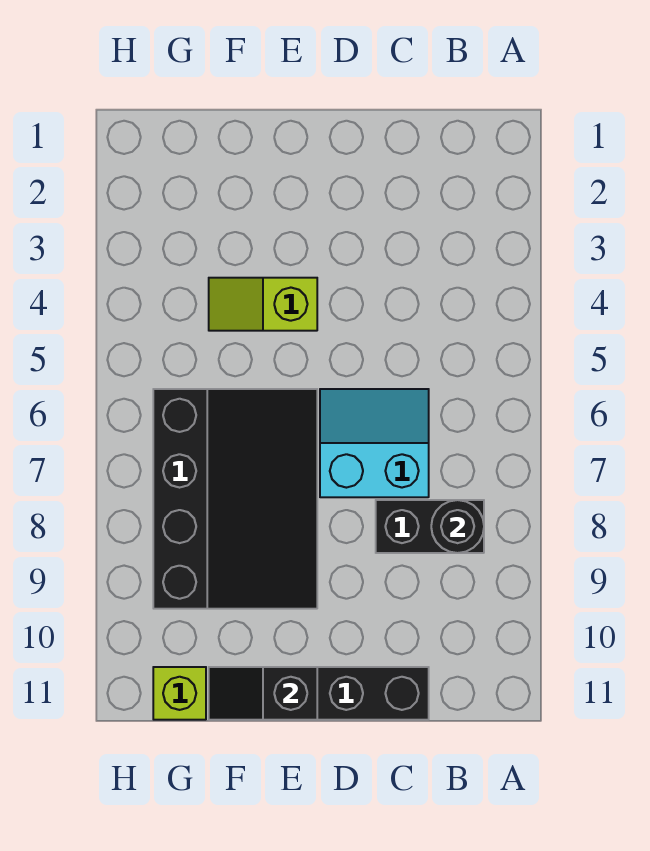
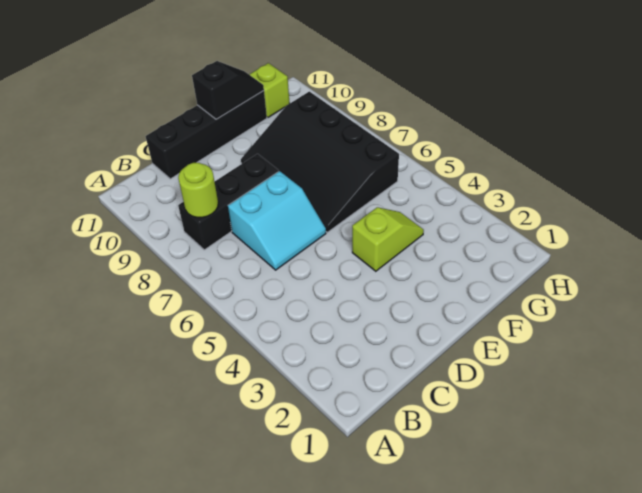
black 1x2 brick [376,500,484,553] -> black 1x3 brick [178,154,279,250]
black 1x1 round brick [431,500,484,553] -> lime 1x1 round brick [178,163,218,217]

